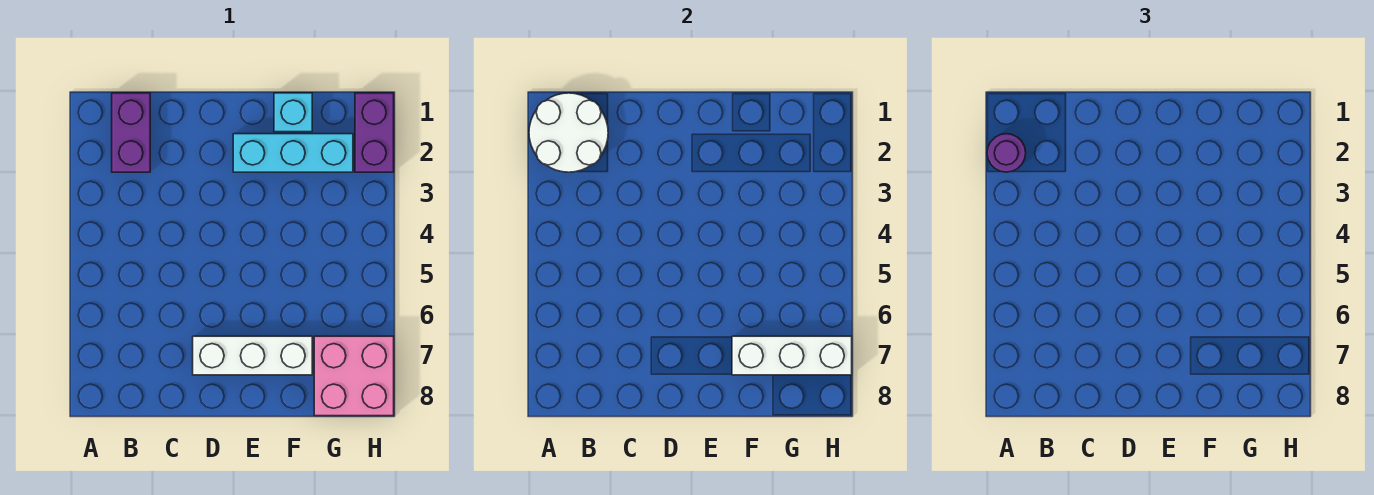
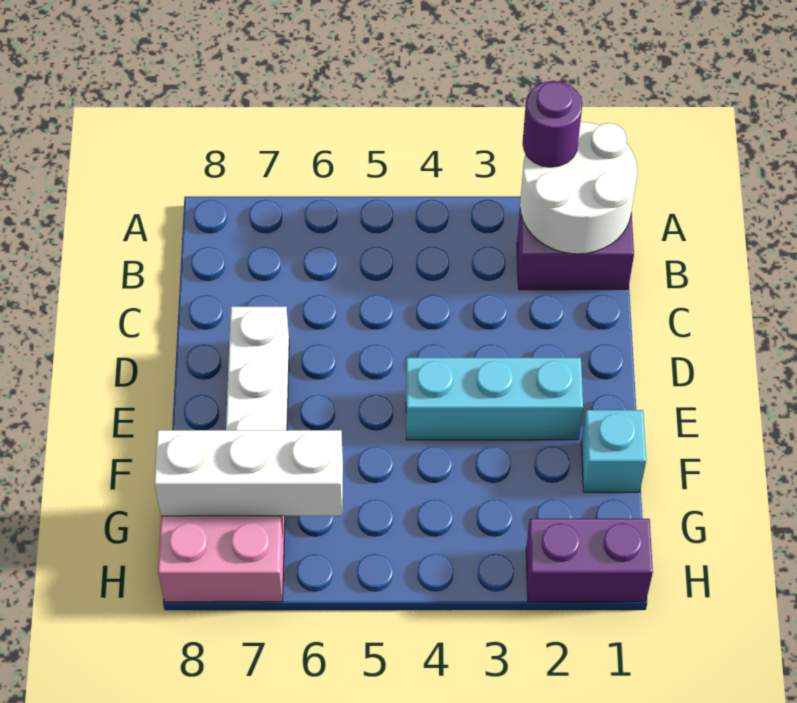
cyan 1x3 brick [233,134,353,172] -> cyan 1x3 brick turned to [406,358,583,440]
white 1x3 brick [732,336,852,375] -> white 1x3 brick turned to [154,430,343,516]

